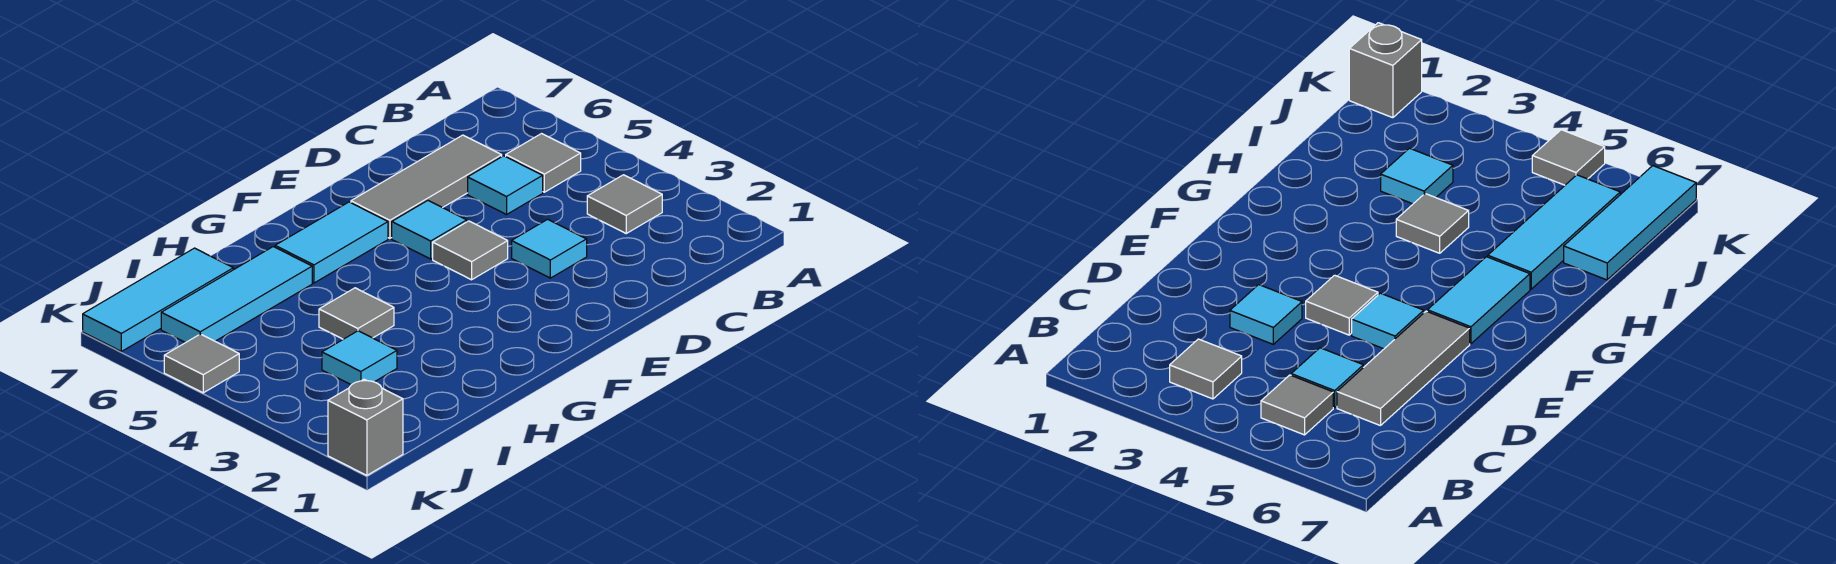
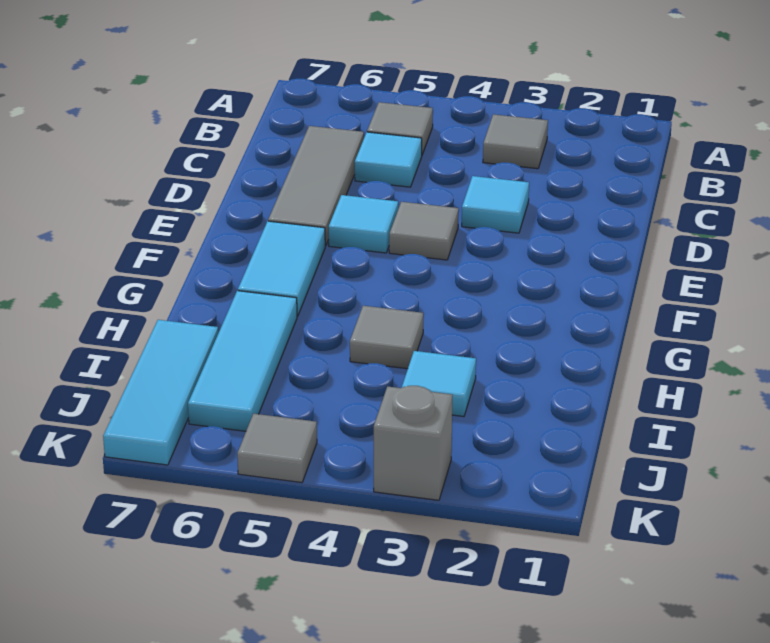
grey 1x1 brick [328,379,403,475] -> grey 1x1 brick moved to [374,386,453,500]

